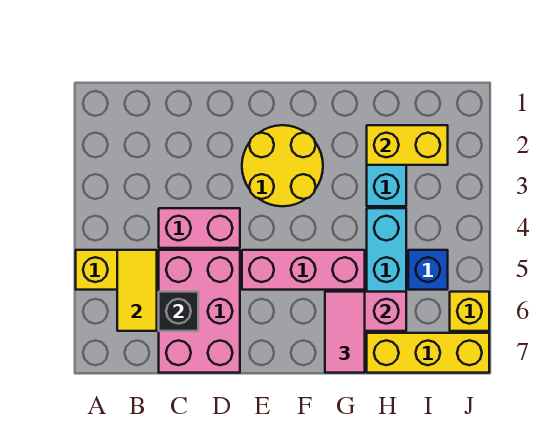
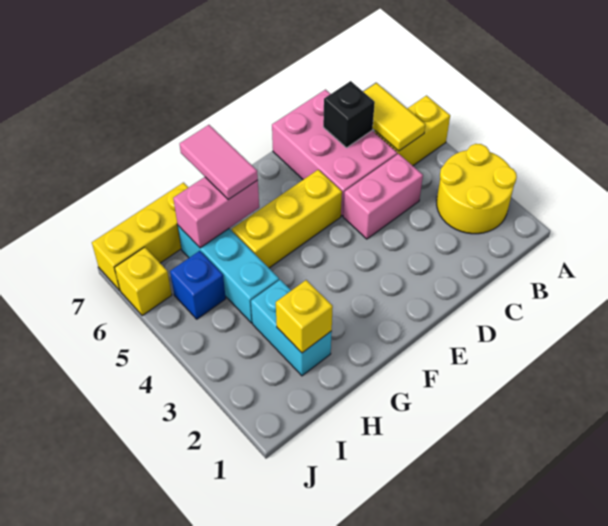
yellow 2x2 round brick [242,125,323,206] -> yellow 2x2 round brick moved to [437,144,517,234]
pink 1x3 brick [242,250,365,290] -> yellow 1x3 brick [232,170,342,268]
yellow 1x2 brick [367,125,448,165] -> yellow 1x1 brick [276,280,333,353]

